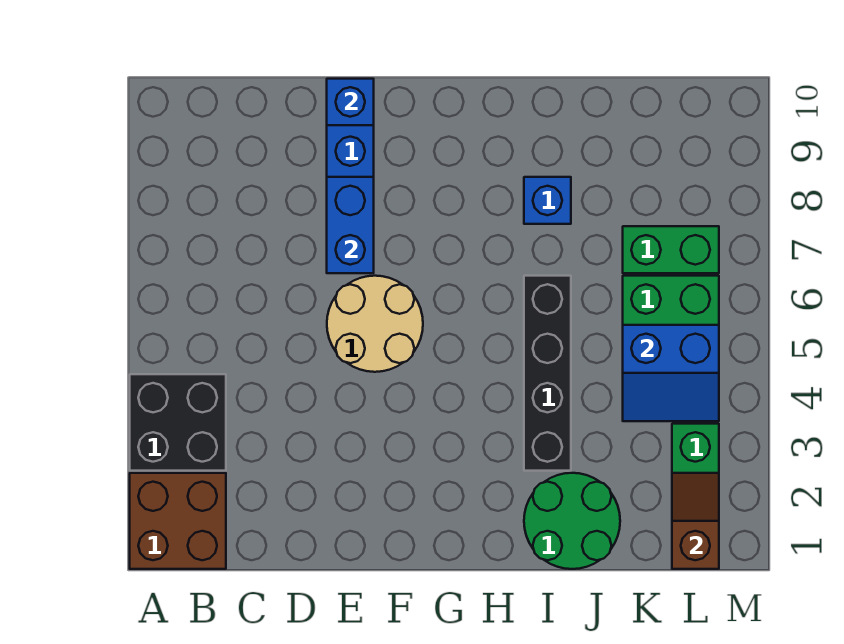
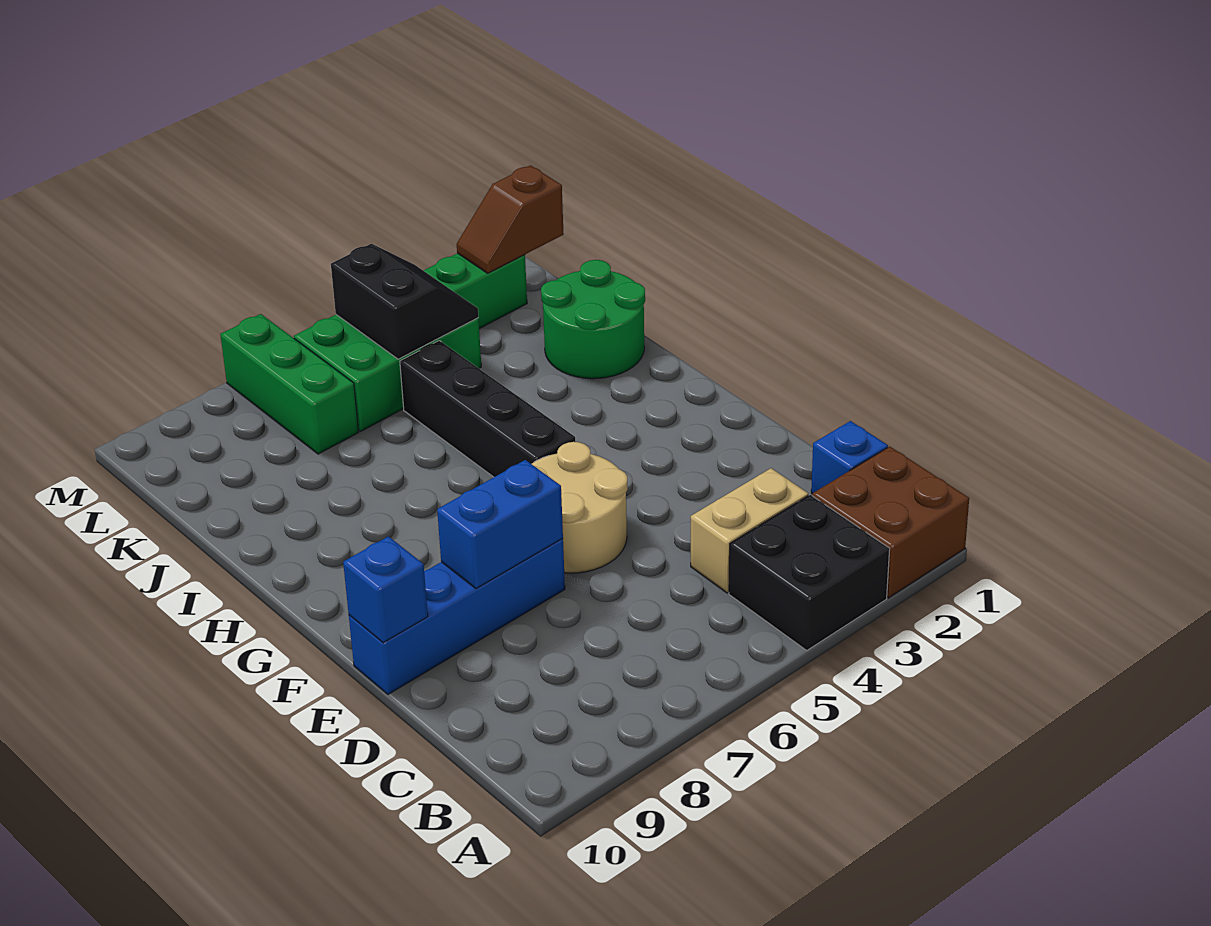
none -> tan 1x2 brick [691,468,808,593]
black 1x4 brick [524,276,571,471] -> black 1x4 brick turned to [400,341,575,477]
blue 1x1 brick [524,177,571,224] -> blue 1x1 brick moved to [811,421,888,494]
blue 2x2 slope [623,325,719,421] -> black 2x2 slope [331,244,478,359]
green 1x2 brick [623,226,719,273] -> green 1x3 brick [220,314,359,454]

